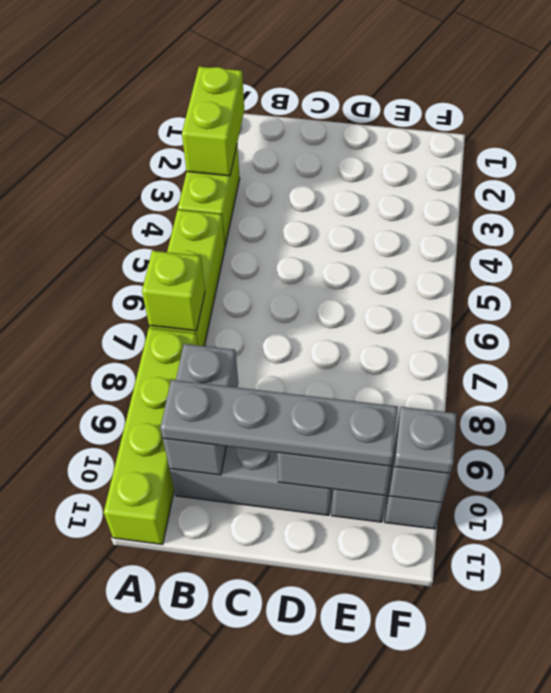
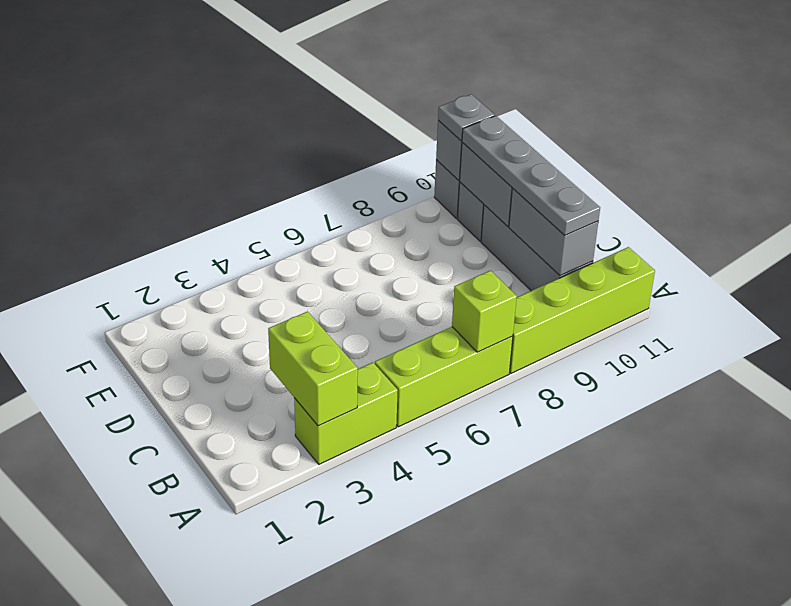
lime 1x2 brick [182,67,244,176] -> lime 1x2 brick turned to [268,312,358,426]
grey 1x2 brick [163,344,238,475] -> grey 1x2 brick turned to [509,189,598,276]

